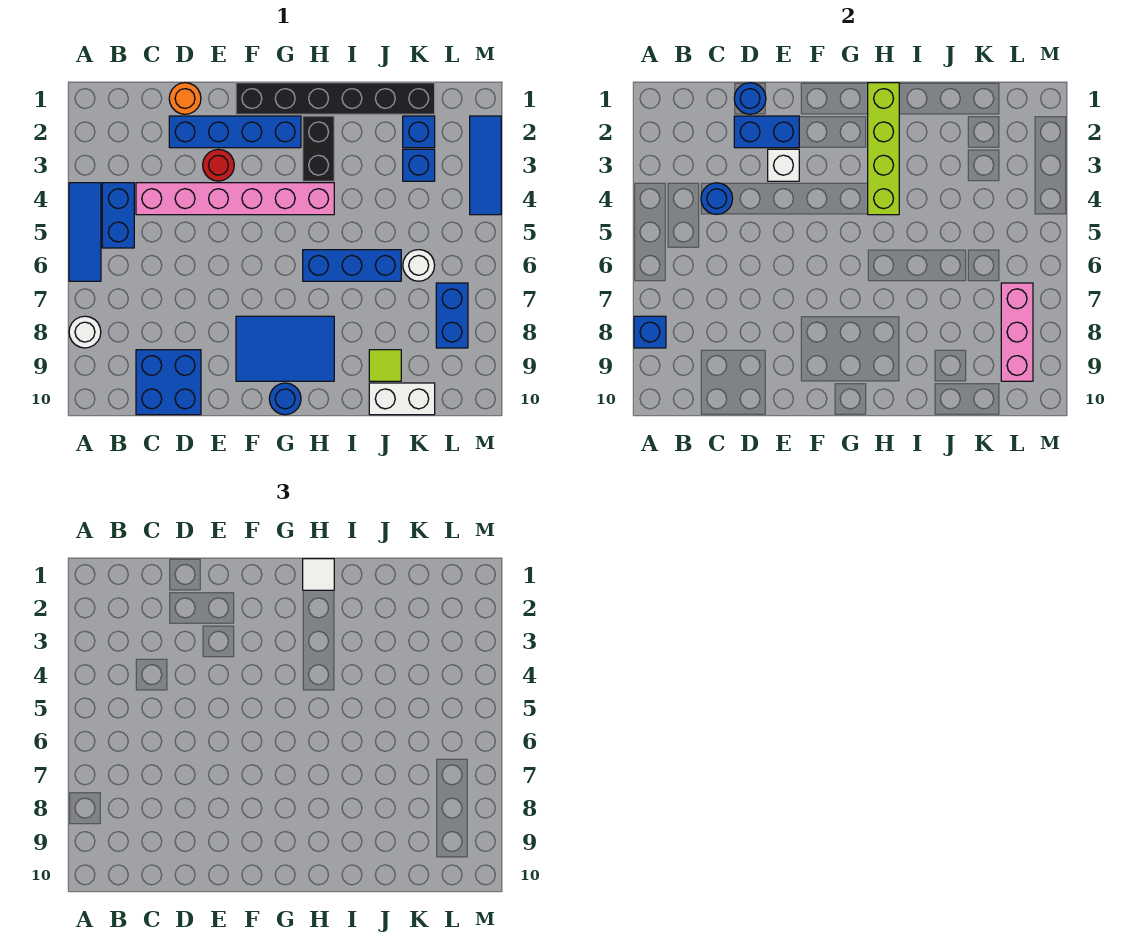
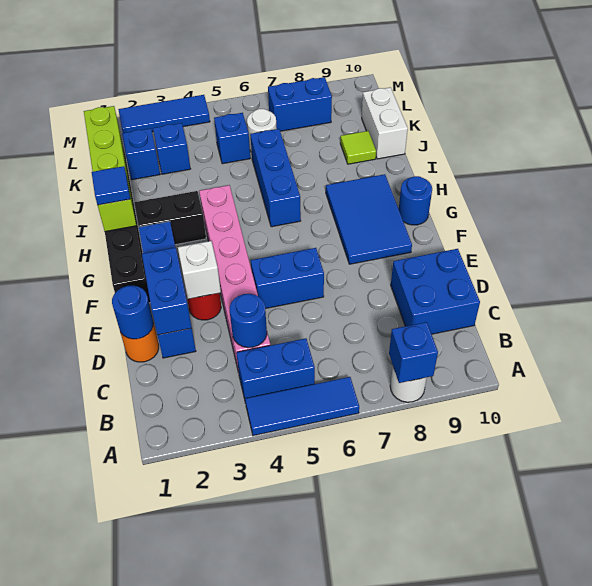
none -> blue 1x2 brick [251,248,324,309]
lime 1x4 brick [868,83,899,215] -> lime 1x4 brick turned to [84,106,136,232]
white 1x1 tile [303,559,334,590] -> blue 1x1 tile [92,166,130,205]
none -> blue 1x1 brick [214,113,250,164]
pink 1x3 brick [1001,283,1033,381] -> none

